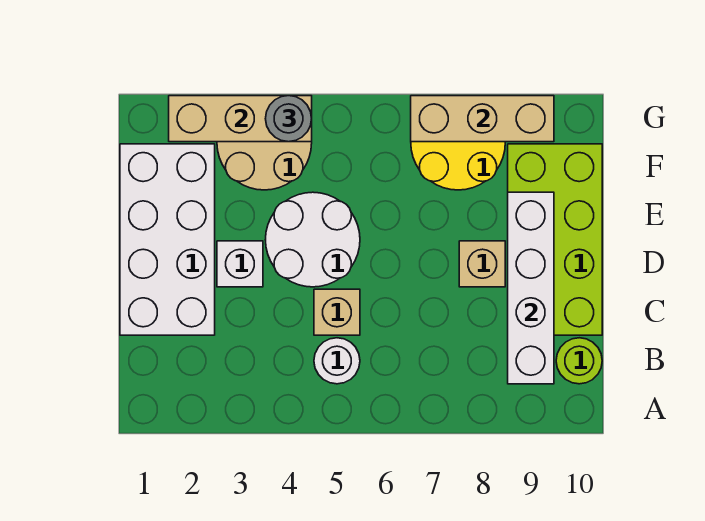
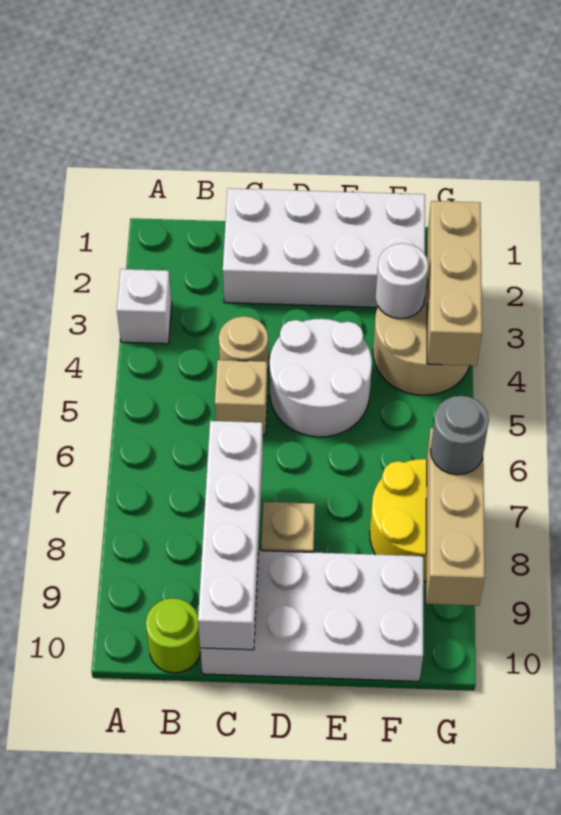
white 1x1 round brick [314,338,360,384] -> white 1x1 round brick moved to [376,243,428,319]
white 1x4 brick [508,192,554,384] -> white 1x4 brick turned to [198,421,263,650]
none -> tan 1x1 round brick [219,316,268,374]
lime 2x4 brick [508,144,602,335] -> white 2x4 brick [200,551,424,681]
white 1x1 brick [217,241,263,287] -> white 1x1 brick moved to [117,269,172,344]
grey 1x1 round brick [265,96,312,142] -> grey 1x1 round brick moved to [431,396,489,475]

